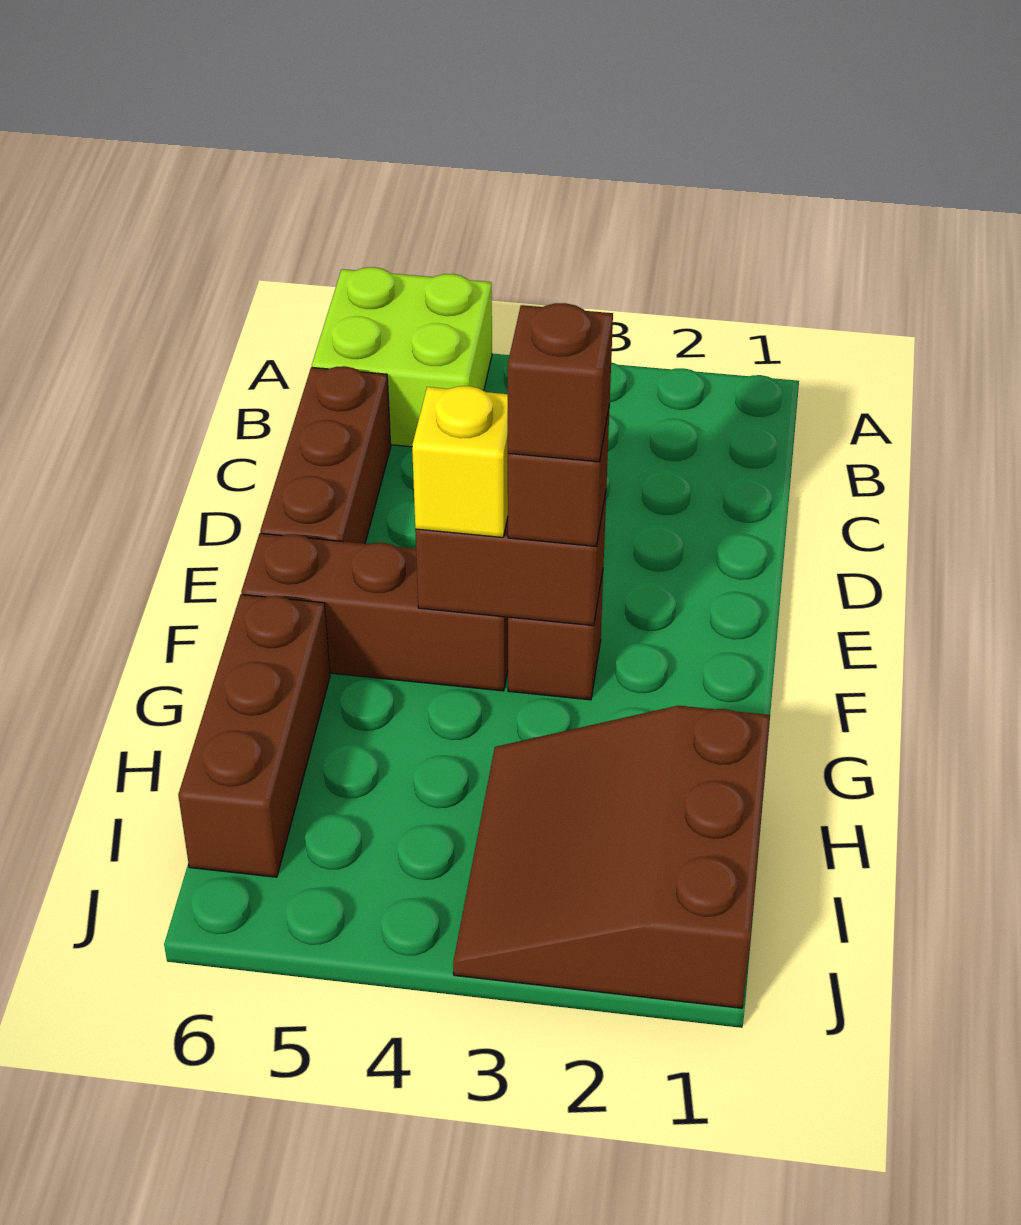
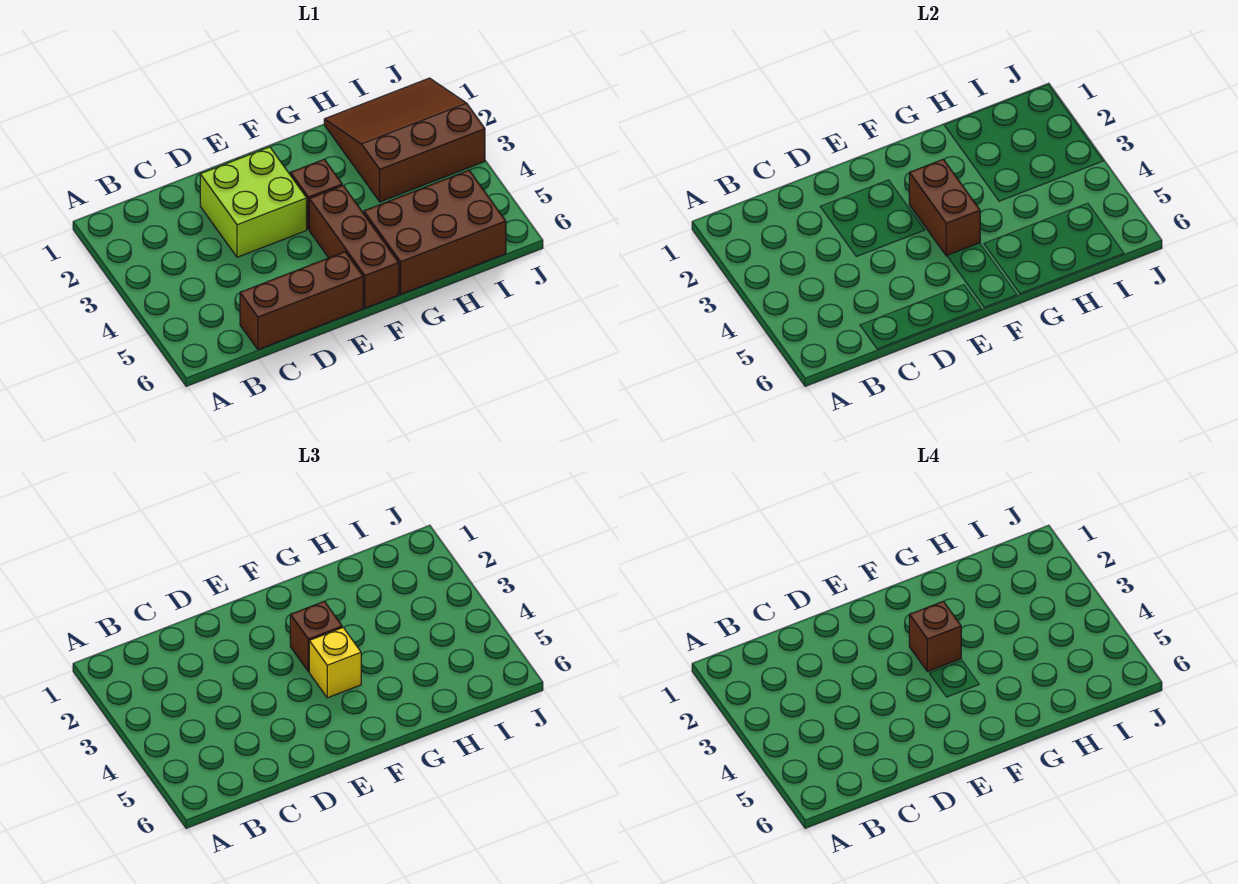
lime 2x2 brick [312,267,492,447] -> lime 2x2 brick moved to [200,147,307,257]
brown 1x3 brick [178,594,330,877] -> brown 2x3 brick [364,170,506,294]
brown 3x3 slope [453,706,770,1008] -> brown 3x3 slope turned to [324,78,485,202]

